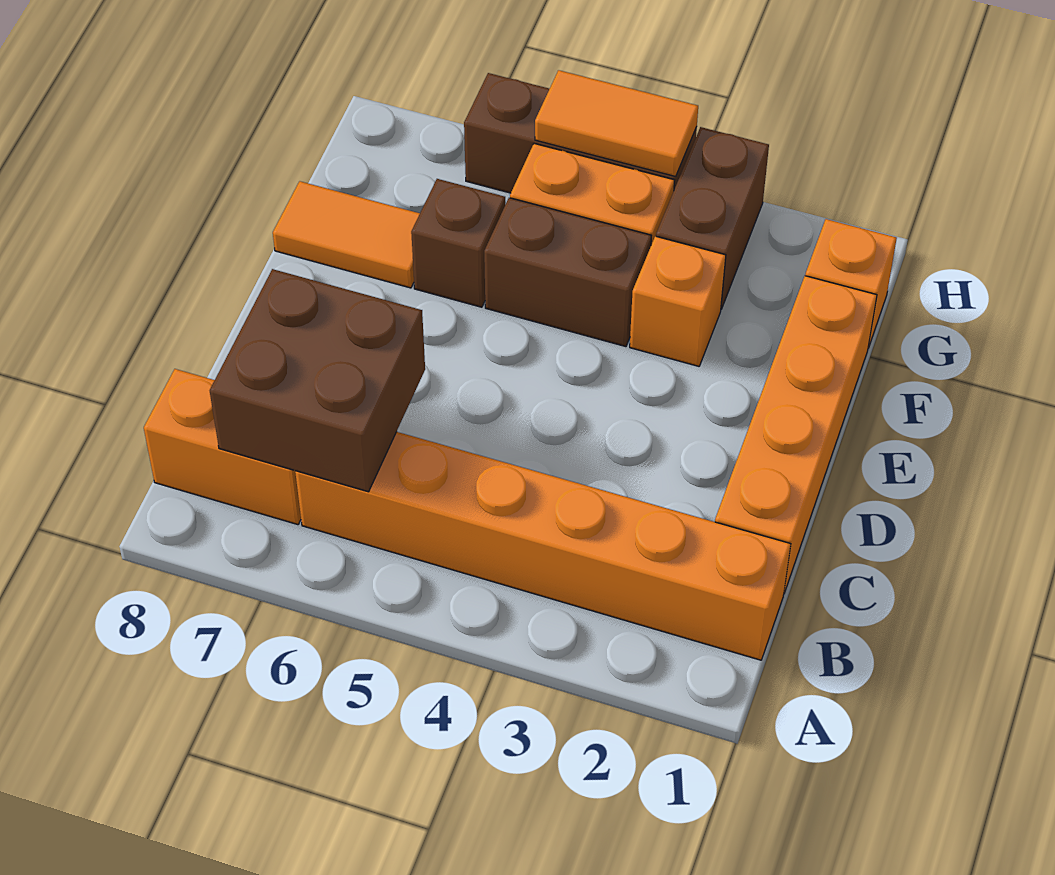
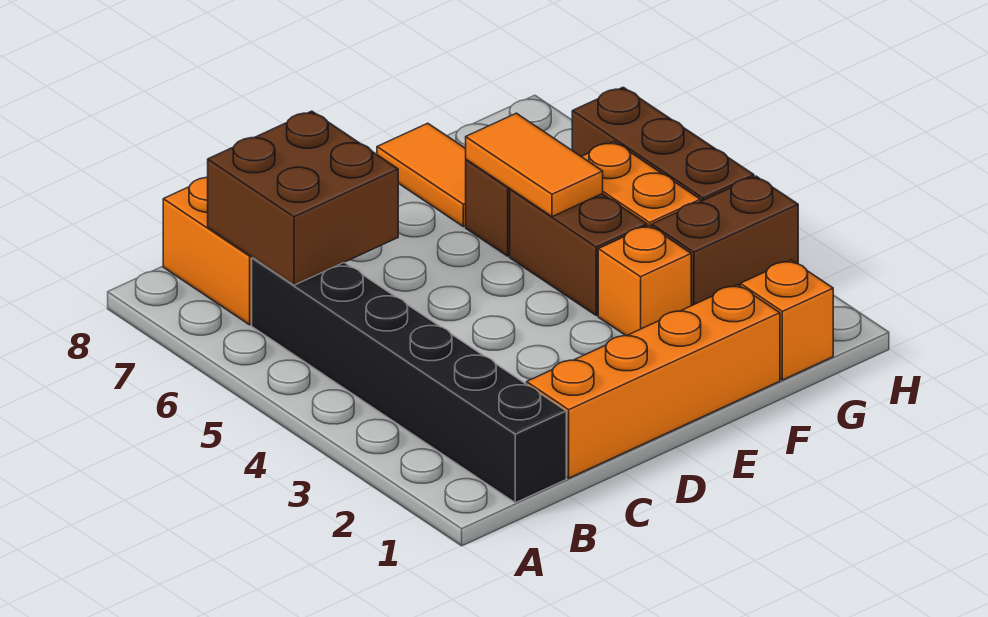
orange 1x6 brick [295,432,791,660] -> black 1x6 brick [252,258,566,503]
orange 1x2 tile [535,70,698,176] -> orange 1x2 tile moved to [466,113,603,217]

